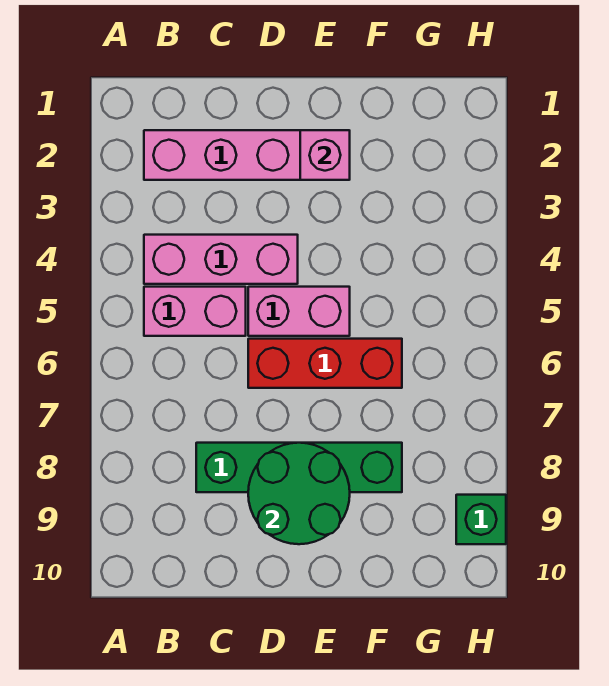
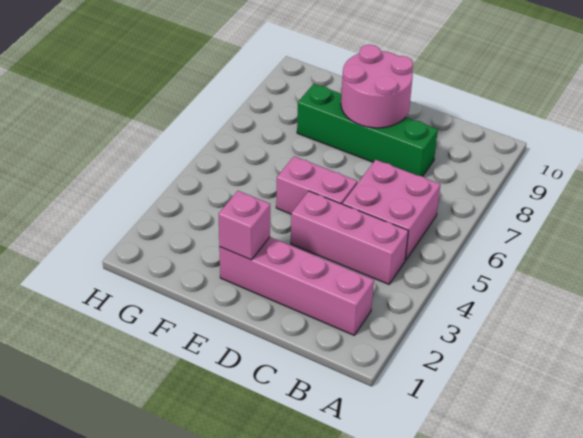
pink 1x2 brick [144,287,246,336] -> pink 2x2 brick [343,160,440,260]
red 1x3 brick [248,339,402,388] -> none
green 2x2 round brick [248,443,350,544] -> pink 2x2 round brick [341,45,413,128]
green 1x1 brick [456,495,506,544] -> none

